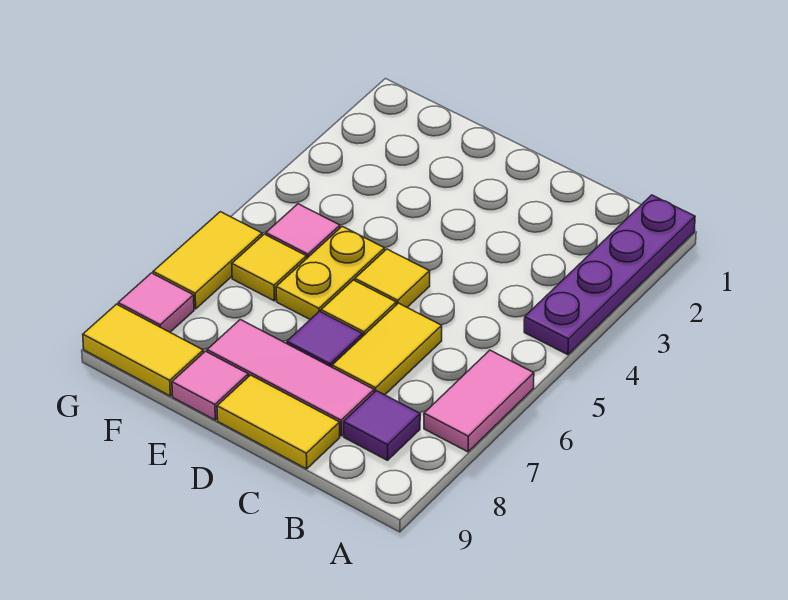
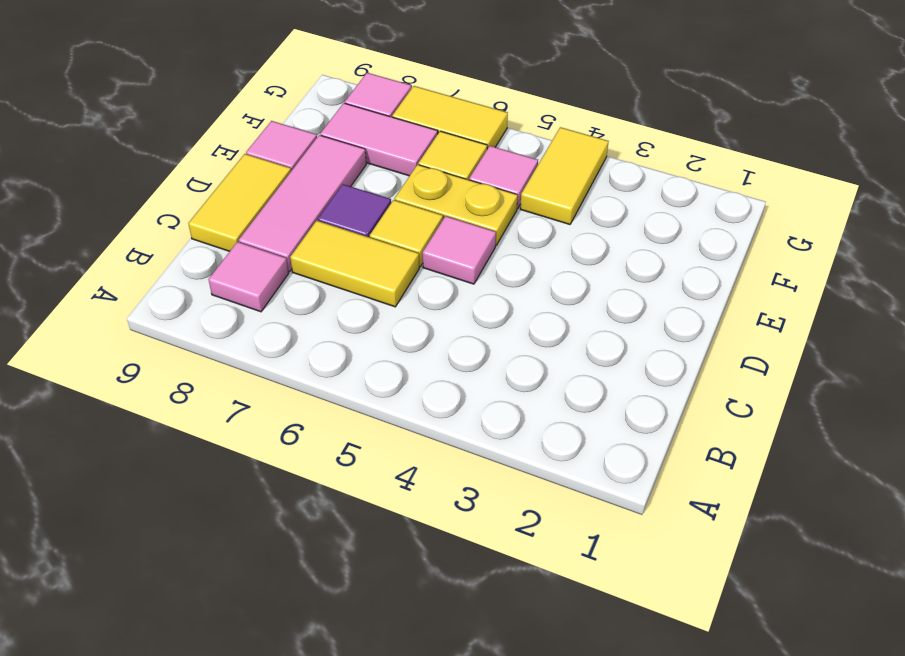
purple 1x4 plate [524,195,695,355] -> none
pink 1x2 tile [424,350,534,452] -> pink 1x2 tile moved to [320,103,438,176]
purple 1x1 tile [344,391,420,460] -> pink 1x1 tile [209,242,289,312]
yellow 1x1 tile [355,249,430,307] -> pink 1x1 tile [423,216,496,284]
yellow 1x2 tile [83,304,203,396] -> yellow 1x2 tile moved to [520,127,609,224]

